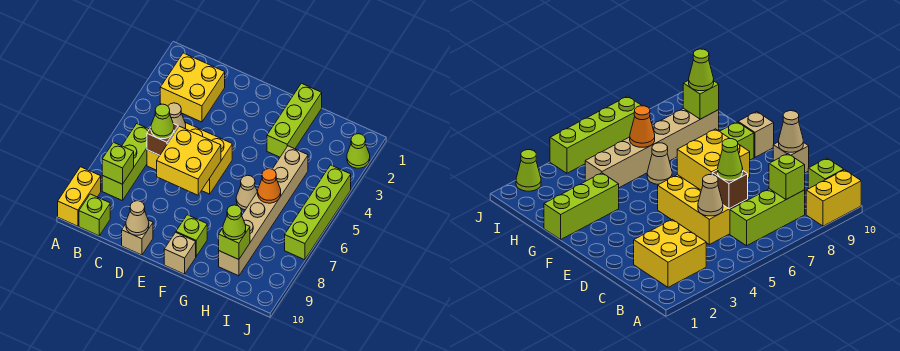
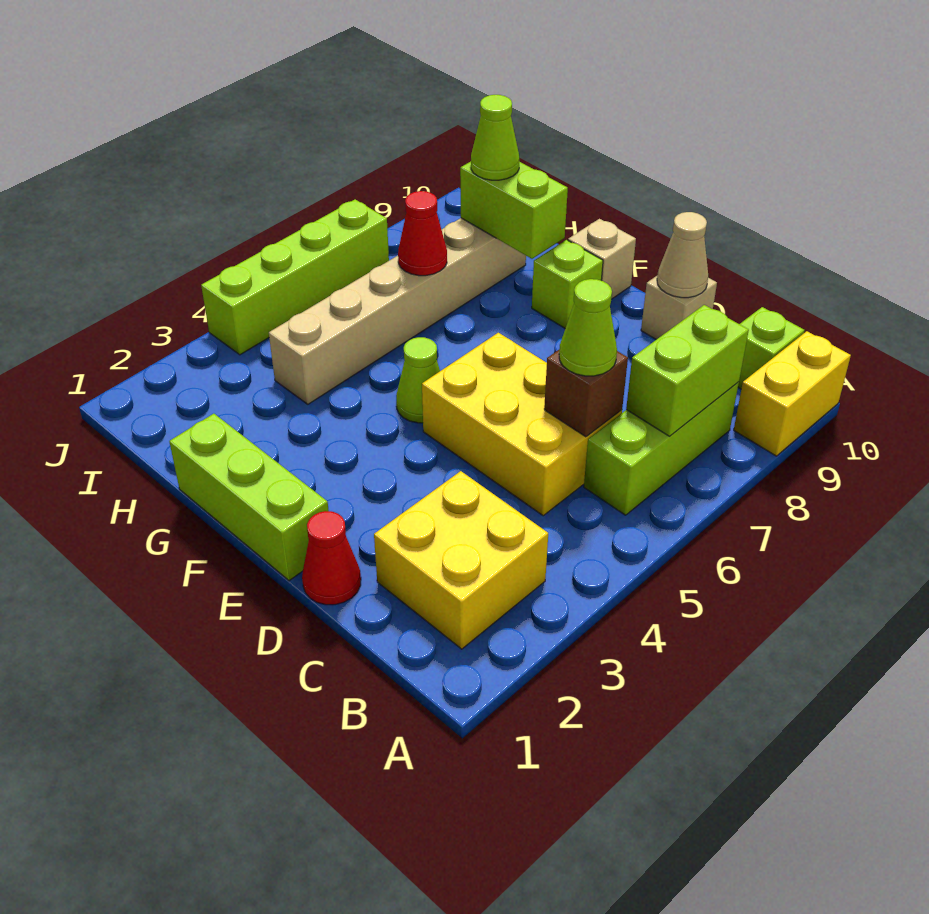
lime 1x1 brick [102,142,134,184] -> lime 1x2 brick [626,305,749,436]
tan 1x1 cone [168,103,186,129] -> none
none -> red 1x1 cone [302,511,361,605]
yellow 2x2 brick [157,126,221,195] -> none
lime 1x3 brick [267,83,322,157] -> lime 1x3 brick turned to [169,414,329,581]
tan 1x1 cone [236,175,257,210] -> none
orange 1x1 cone [257,169,281,203] -> none
none -> red 1x1 cone [398,191,447,276]
lime 1x1 brick [219,225,250,260] -> lime 1x2 brick [460,162,568,259]
lime 1x1 cone [347,134,370,168] -> lime 1x1 cone moved to [396,337,440,423]

